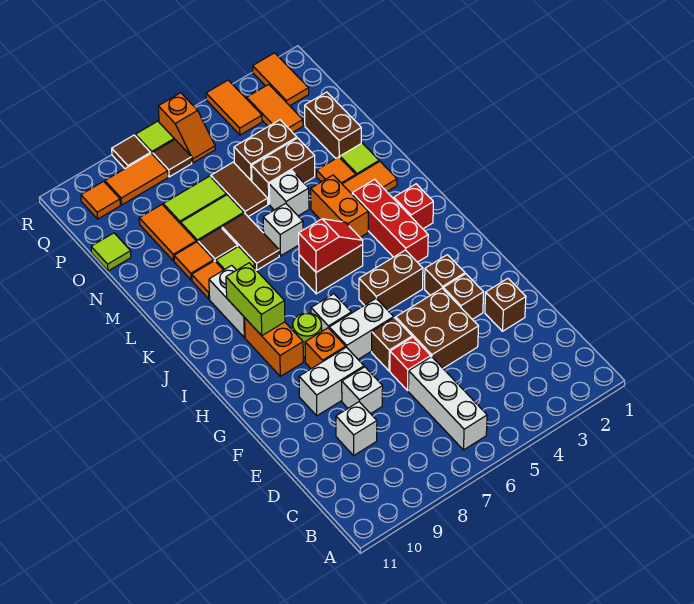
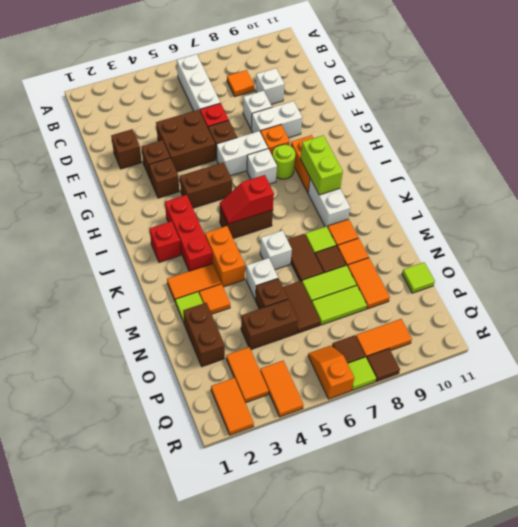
brown 1x2 brick [252,138,315,204] -> brown 1x1 brick [255,278,288,309]
orange 1x1 tile [81,181,120,219] -> orange 1x1 tile moved to [227,70,254,96]

